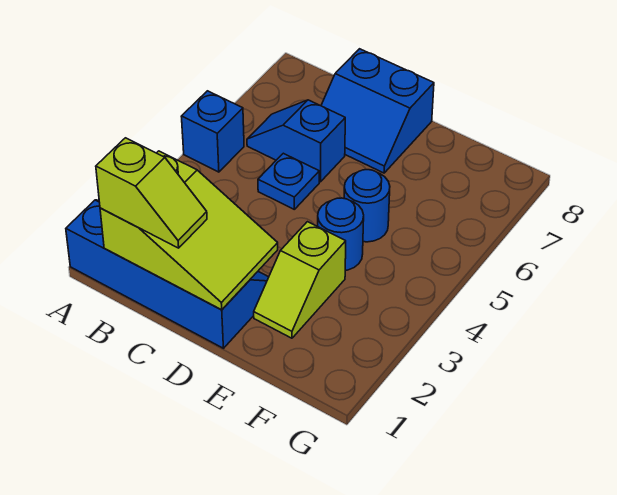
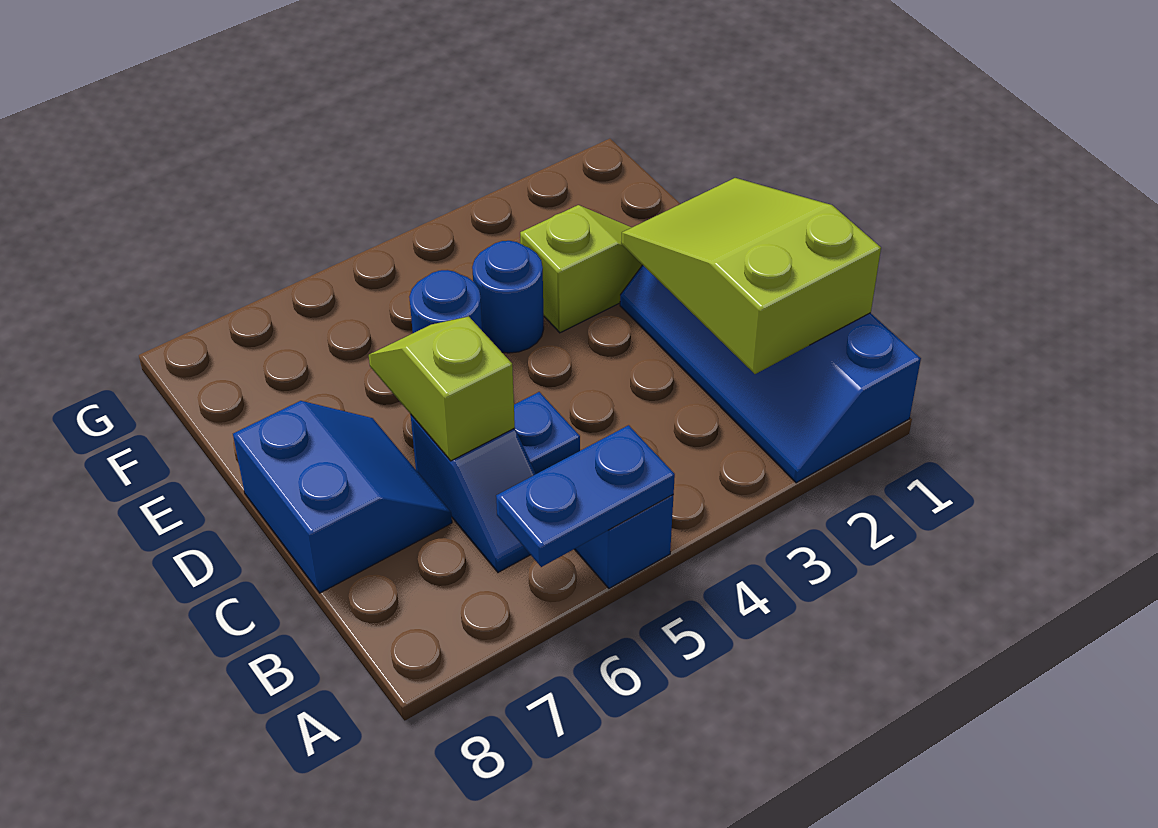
none -> blue 1x2 plate [496,425,675,567]
lime 1x2 slope [96,138,207,248] -> lime 1x2 slope moved to [369,316,515,461]

